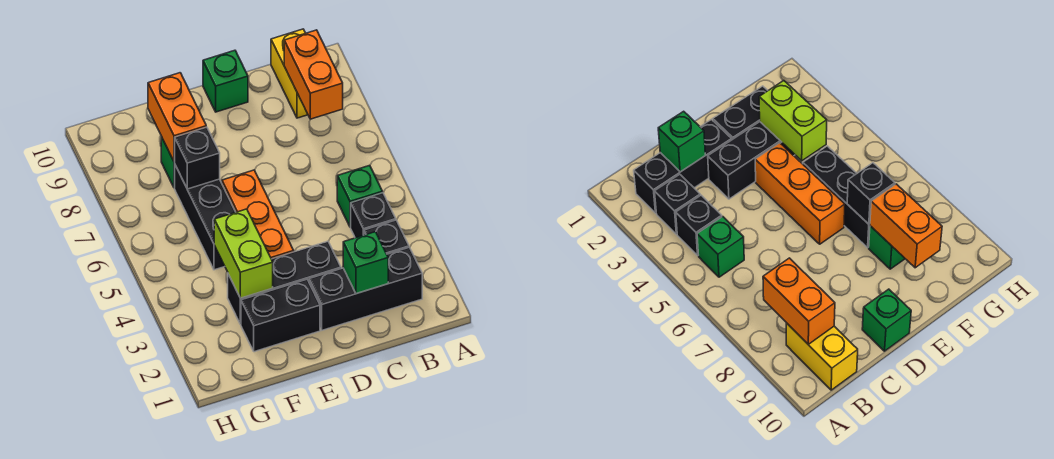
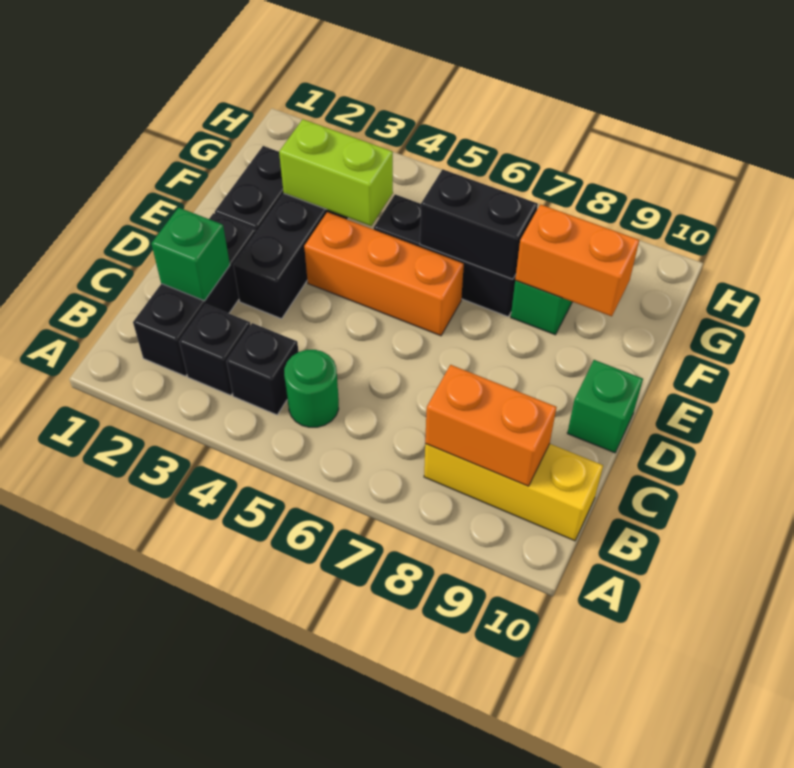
green 1x1 brick [337,165,383,227] -> green 1x1 round brick [284,350,339,427]
yellow 1x2 brick [271,29,308,118] -> yellow 1x3 brick [424,444,603,541]
black 1x1 brick [175,127,220,189] -> black 1x2 brick [420,169,538,279]

